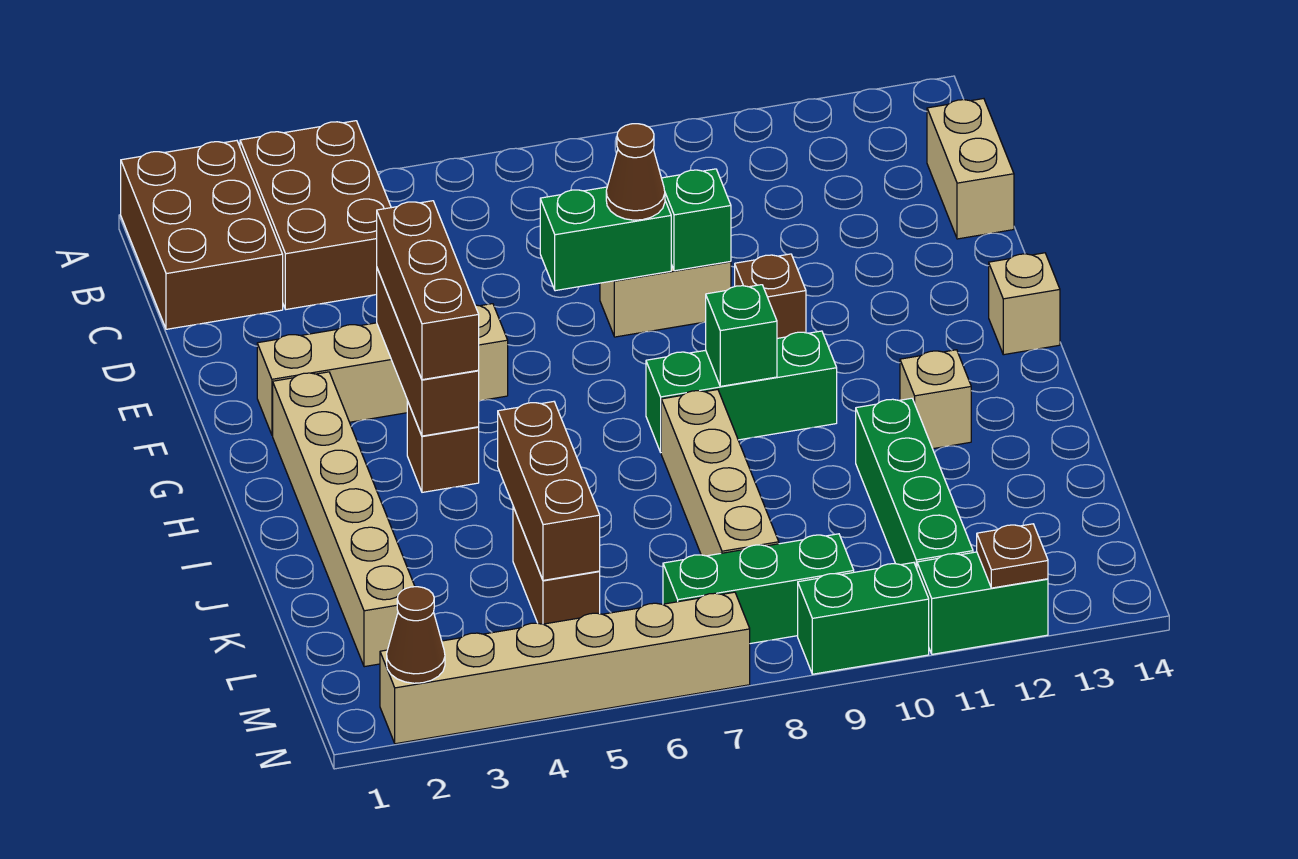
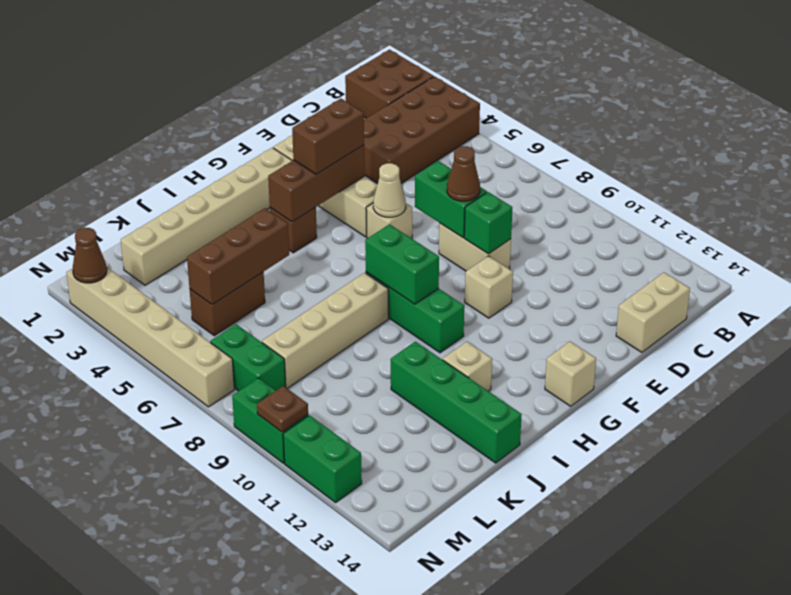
brown 2x3 brick [121,141,283,329] -> brown 2x2 brick [345,50,434,118]
brown 2x3 brick [240,121,391,309] -> brown 2x4 brick [364,76,480,183]
brown 1x3 brick [377,201,479,380] -> brown 1x2 brick [292,99,364,174]
none -> tan 1x1 brick [366,203,412,238]
none -> tan 1x1 cone [373,163,406,217]
brown 1x1 brick [735,254,806,338] -> tan 1x1 brick [465,256,513,318]
green 1x1 brick [706,285,777,386] -> green 1x2 brick [365,224,439,304]
green 1x4 brick [856,398,973,568] -> green 1x4 brick turned to [391,342,522,463]
green 1x3 brick [663,534,854,644] -> green 1x2 brick [210,324,286,391]
brown 1x1 plate [977,524,1048,588] -> brown 1x1 plate moved to [257,386,308,432]

